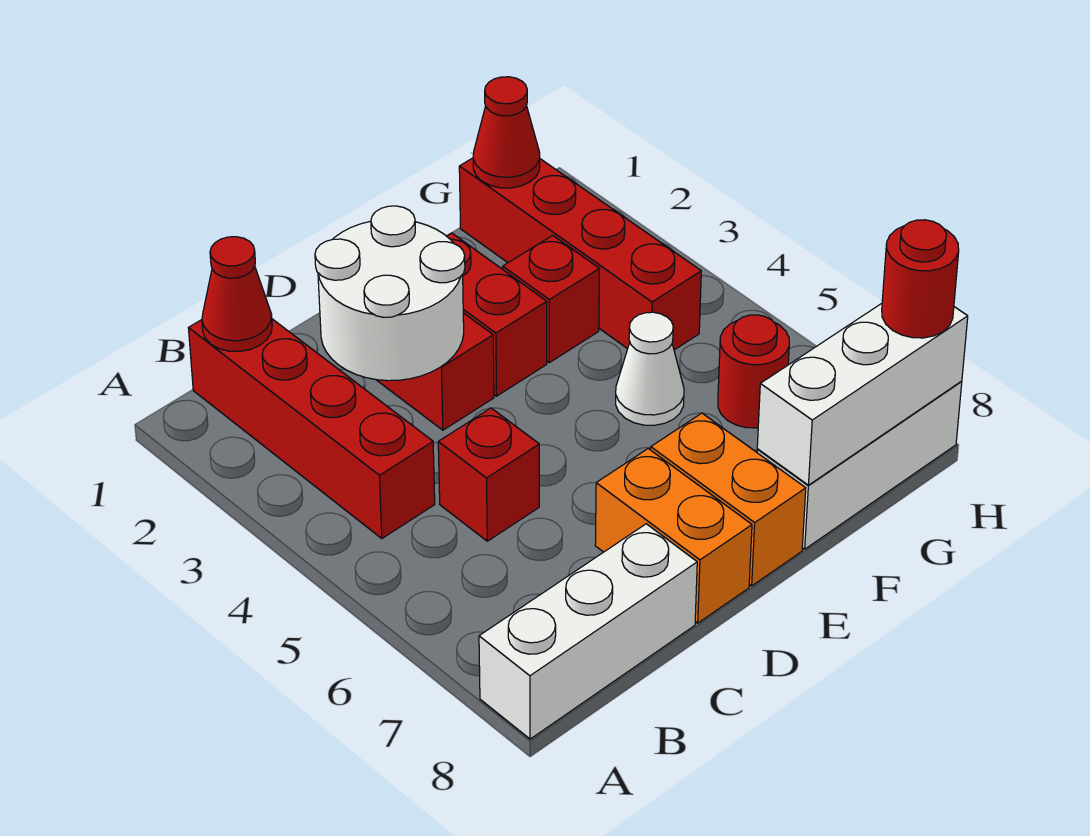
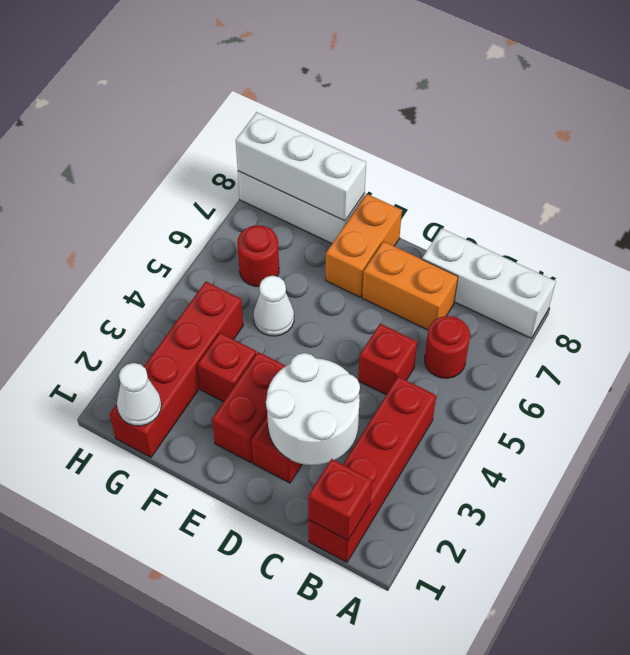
red 1x1 cone [202,237,272,351] -> red 1x1 brick [308,459,372,540]
orange 1x2 brick [595,449,752,623] -> orange 1x2 brick turned to [362,241,458,330]
red 1x1 cone [473,77,540,188] -> white 1x1 cone [117,363,161,426]
red 1x1 round brick [882,220,959,338] -> red 1x1 round brick moved to [425,316,470,378]

